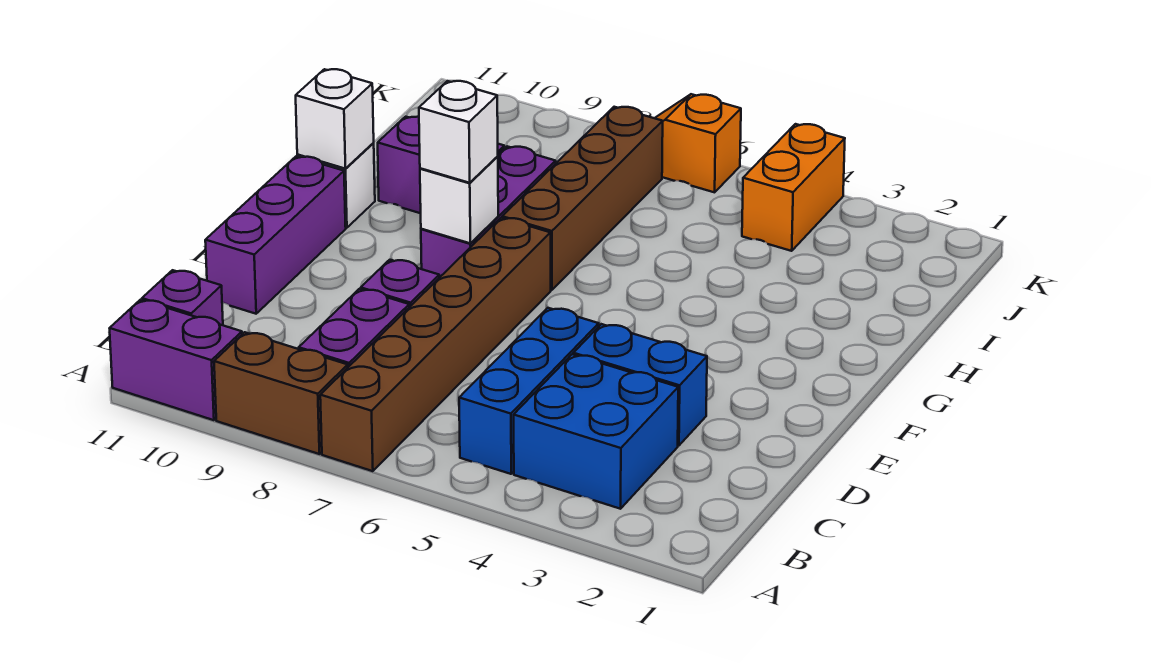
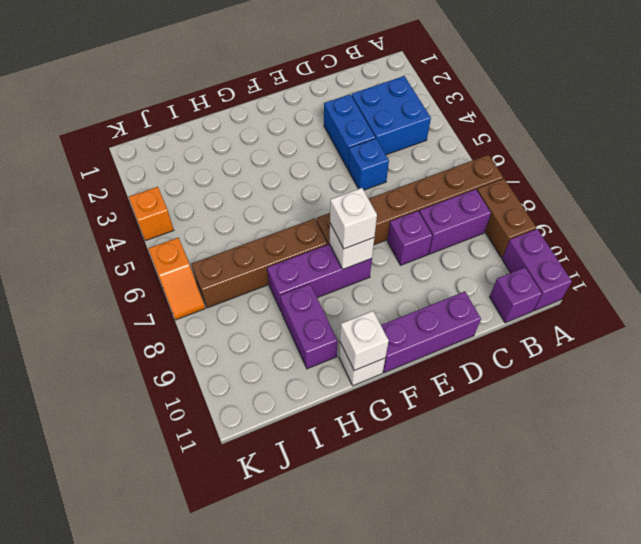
blue 1x3 brick [459,308,599,474] -> blue 1x1 brick [348,138,389,190]
orange 1x2 brick [742,124,845,251] -> orange 1x1 brick [129,187,174,241]

